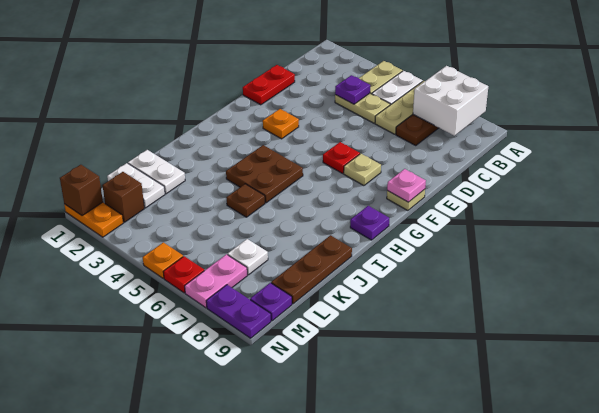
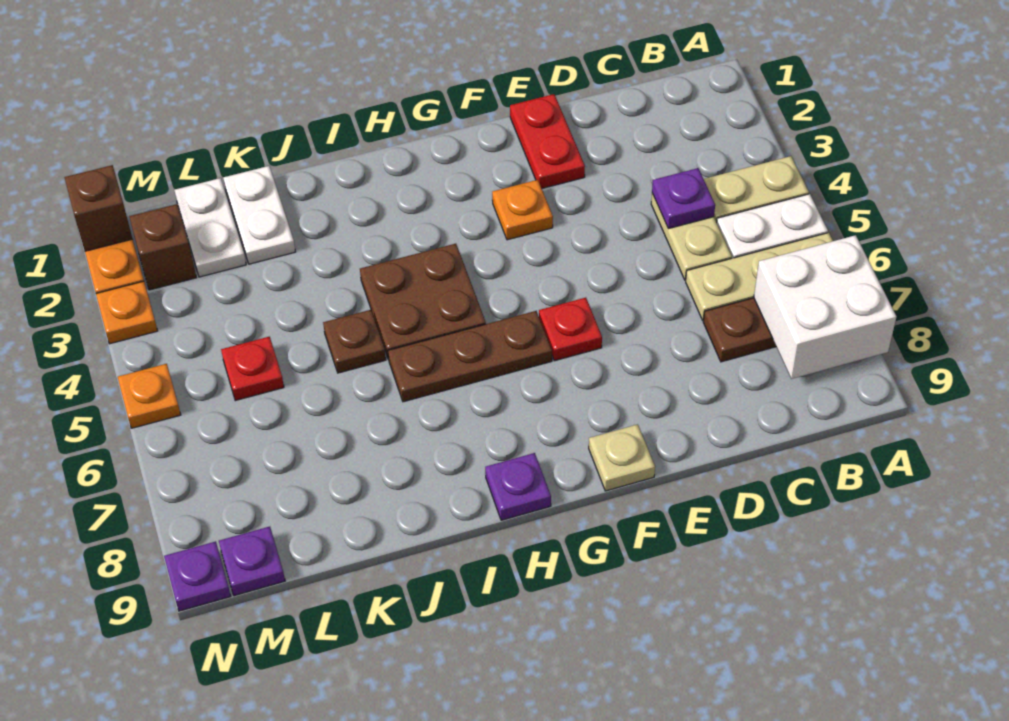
red 1x2 plate [243,65,295,105] -> red 1x2 plate turned to [510,94,585,188]
tan 1x1 plate [344,154,381,186] -> none
pink 1x1 plate [387,169,426,202] -> none
brown 1x3 plate [271,235,352,304] -> brown 1x3 plate moved to [388,311,552,402]
white 1x1 plate [228,239,268,275] -> none
pink 1x2 plate [185,254,247,308] -> none
none -> orange 1x1 plate [96,281,158,344]
red 1x1 plate [163,256,204,293] -> red 1x1 plate moved to [221,337,284,401]
purple 1x2 plate [206,285,271,338] -> purple 1x1 plate [164,541,231,611]

